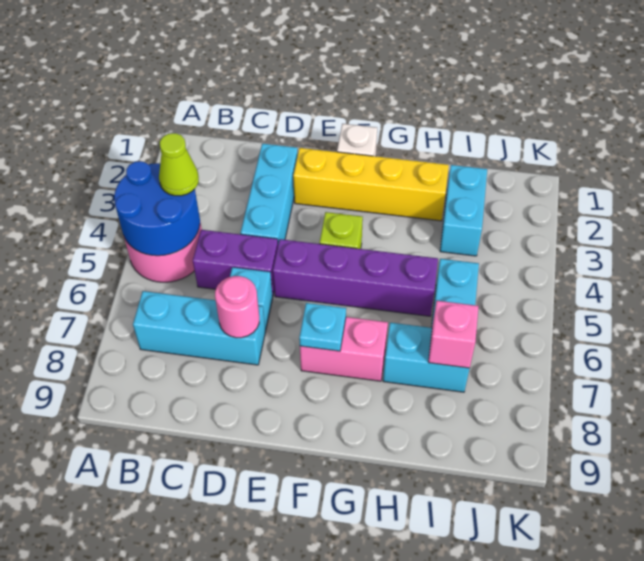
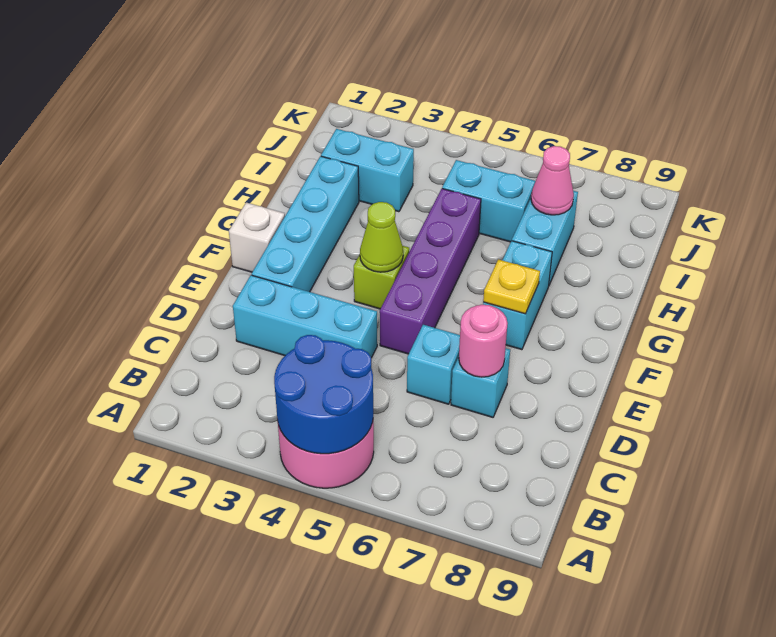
lime 1x1 cone [159,133,199,196] -> lime 1x1 cone moved to [360,202,403,272]
cyan 1x3 brick [133,291,266,365] -> cyan 1x1 brick [451,348,510,417]
purple 1x2 brick [193,230,278,296] -> none
yellow 1x4 brick [293,148,449,221] -> cyan 1x4 brick [252,156,359,292]
pink 1x2 brick [300,317,388,381] -> cyan 1x2 brick [483,241,552,350]
cyan 1x1 plate [299,303,346,351] -> yellow 1x1 plate [483,259,540,314]
pink 1x1 brick [428,301,479,368] -> pink 1x1 cone [531,146,574,215]

